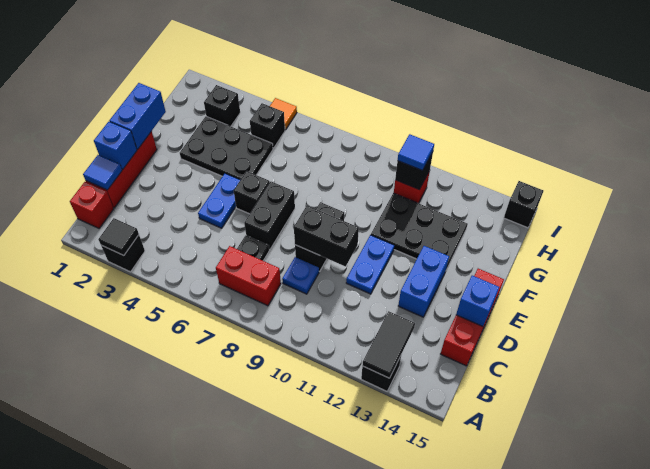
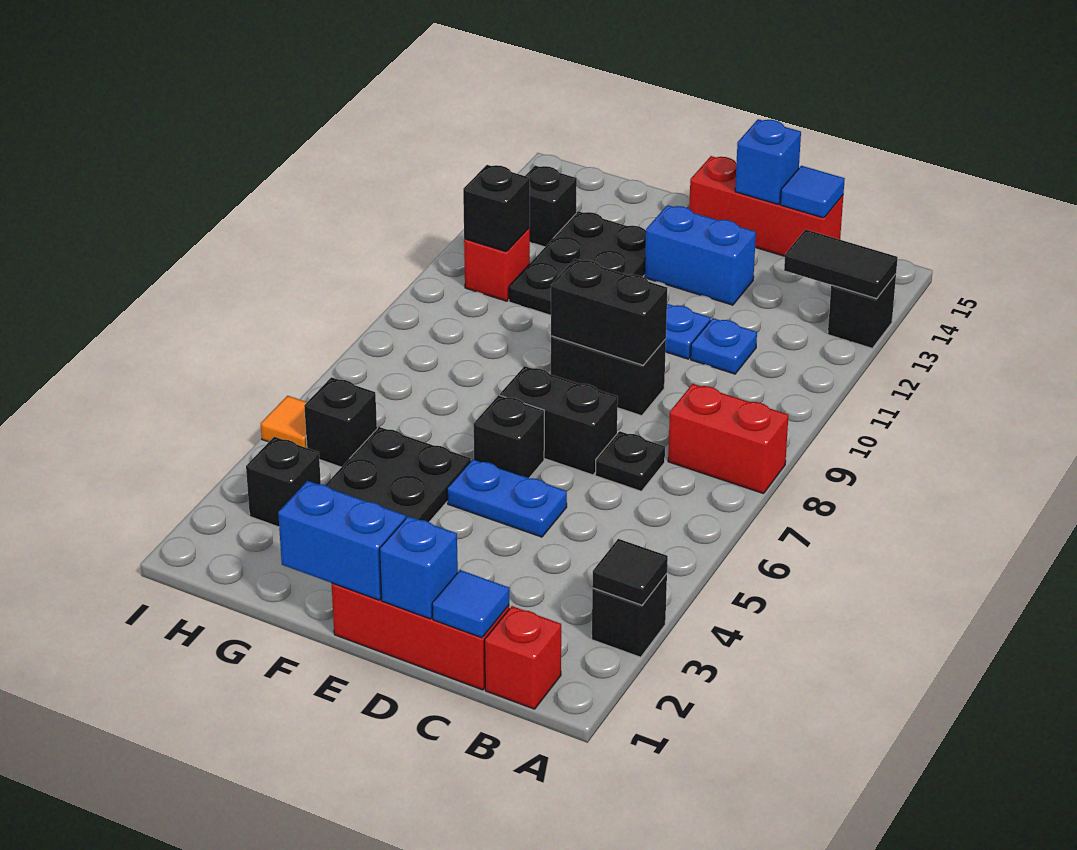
red 1x2 brick [216,246,281,306] -> red 1x2 brick turned to [668,384,788,494]
blue 1x1 plate [282,257,319,294] -> blue 1x1 plate moved to [691,318,757,374]
black 1x2 brick [294,206,359,267] -> black 1x2 brick turned to [551,259,667,365]
blue 1x1 tile [398,134,434,171] -> blue 1x1 tile moved to [780,166,845,218]
black 1x1 brick [504,181,543,228] -> black 1x1 brick moved to [525,166,577,247]

